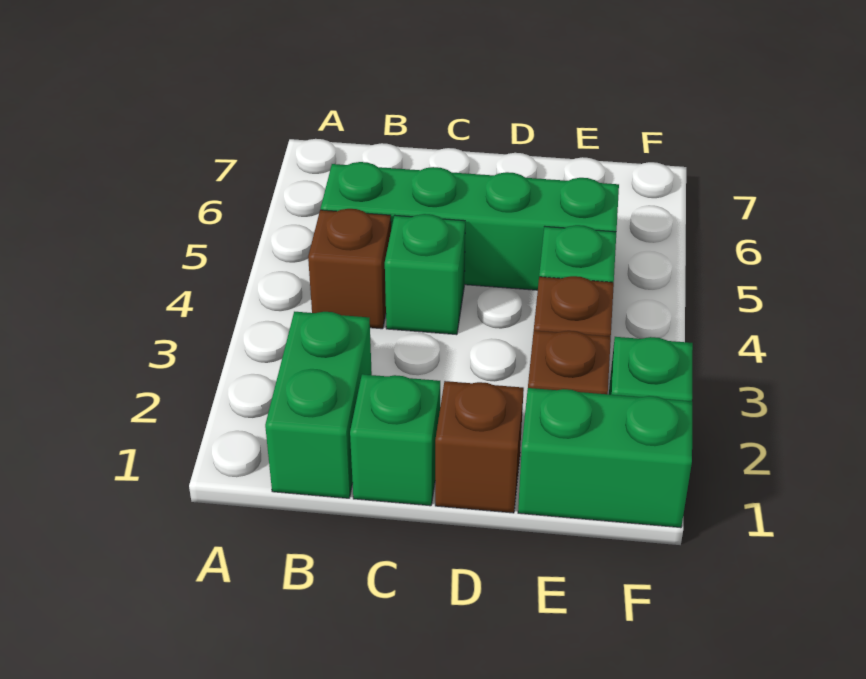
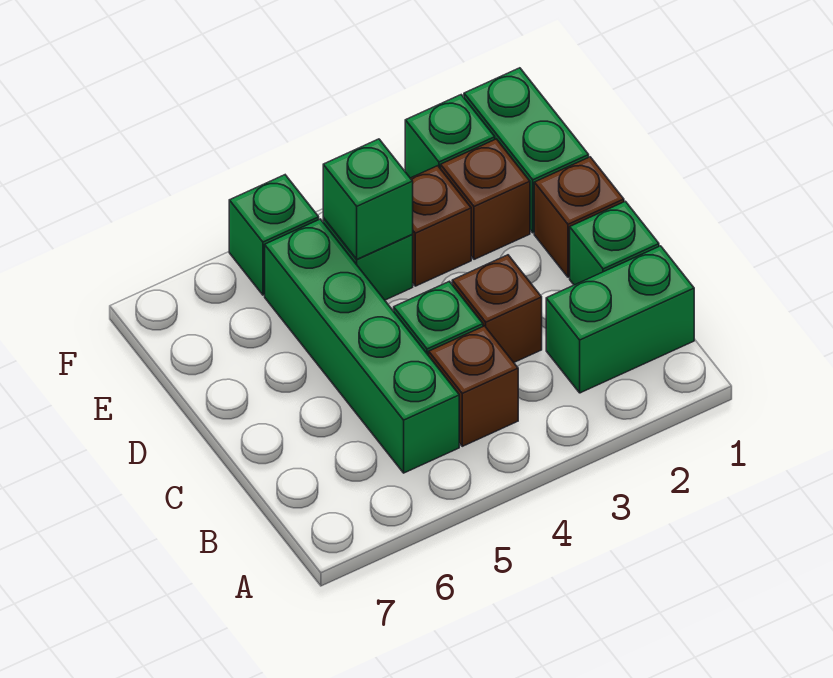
none -> brown 1x1 brick [452,255,542,362]
none -> green 1x1 brick [323,139,413,259]
none -> green 1x1 brick [229,175,319,295]

